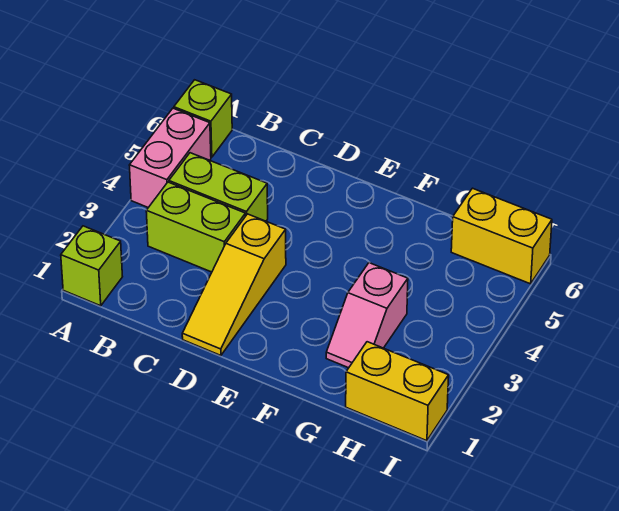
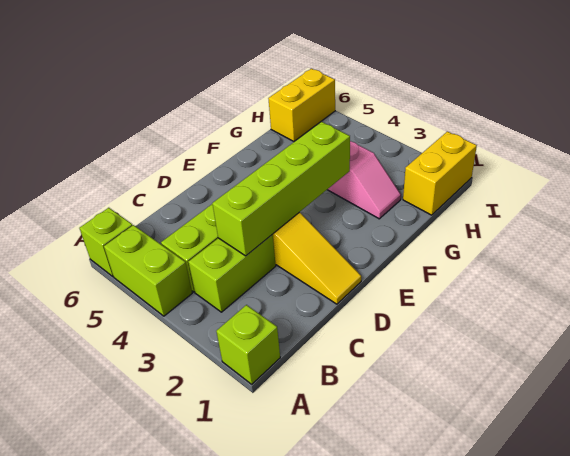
pink 1x2 brick [129,108,211,208] -> lime 1x2 brick [104,225,192,316]
none -> lime 1x4 brick [212,122,350,256]

